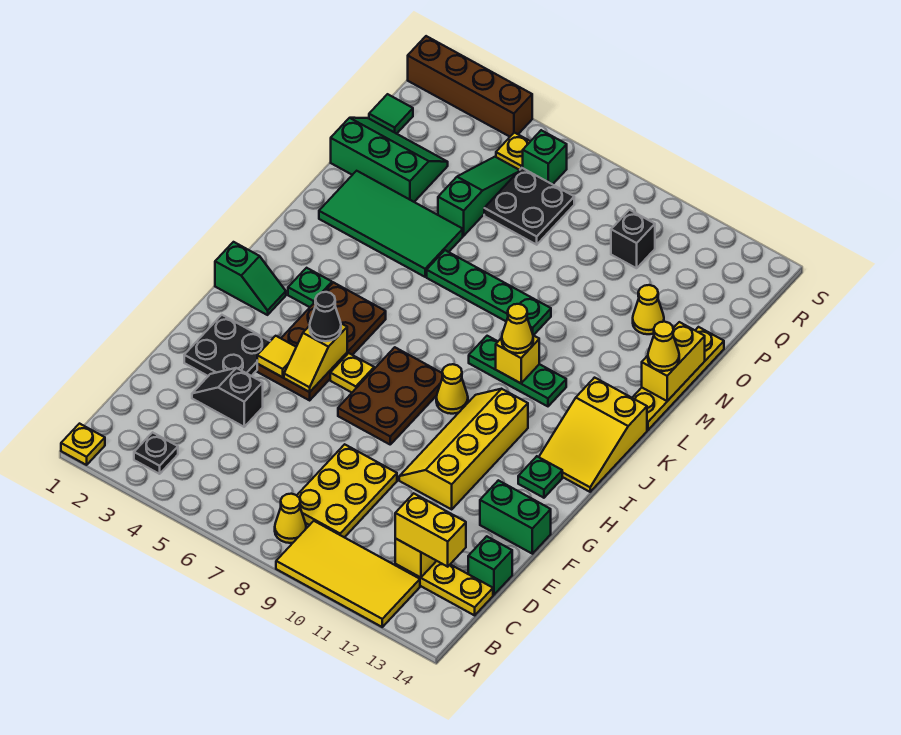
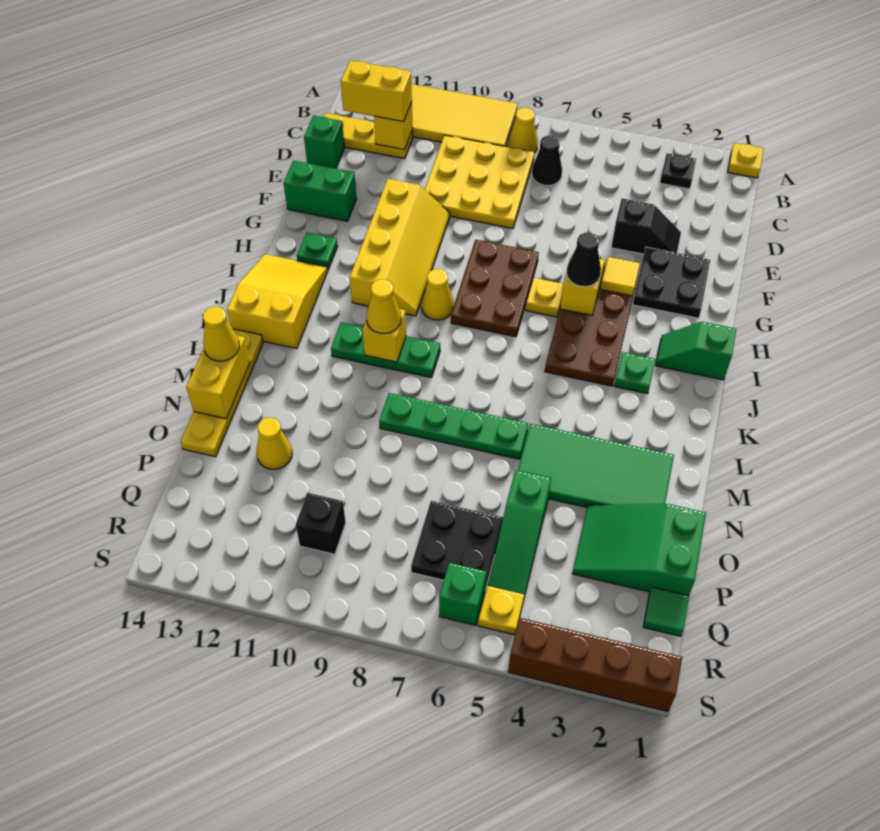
none -> black 1x1 cone [532,135,562,185]
yellow 2x3 plate [297,444,397,537] -> yellow 3x3 plate [425,135,534,229]
green 2x3 slope [331,118,448,202] -> green 2x3 slope turned to [572,504,706,596]

